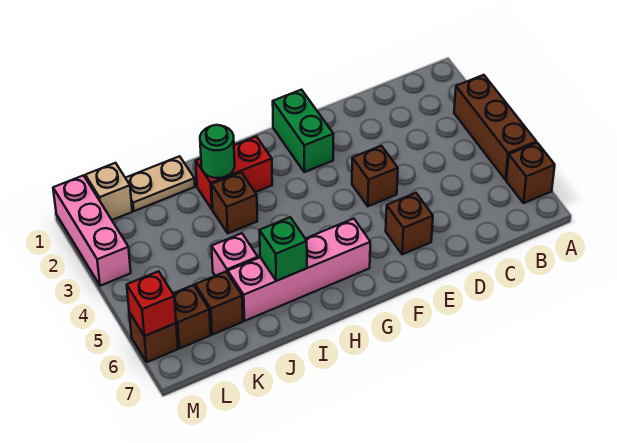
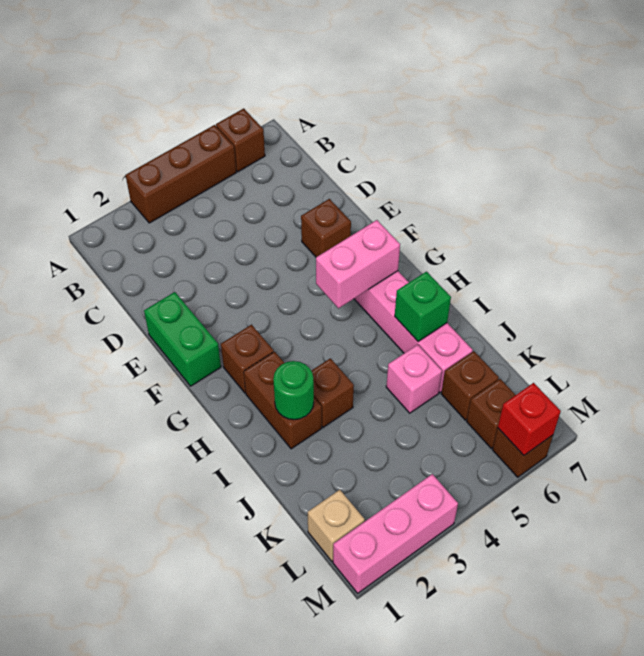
brown 1x1 brick [352,146,398,206] -> brown 1x1 brick moved to [221,325,274,393]
green 1x2 brick [273,90,333,172] -> green 1x2 brick turned to [144,292,221,386]
none -> pink 1x2 brick [316,220,400,308]
red 1x2 brick [196,136,272,210] -> brown 1x2 brick [244,352,322,449]
tan 1x2 plate [126,156,195,211] -> none

